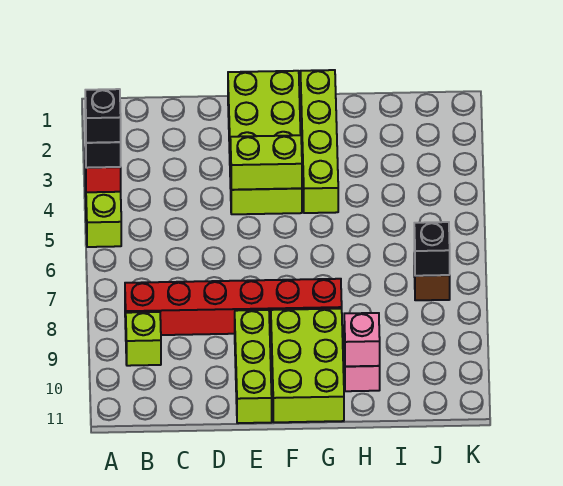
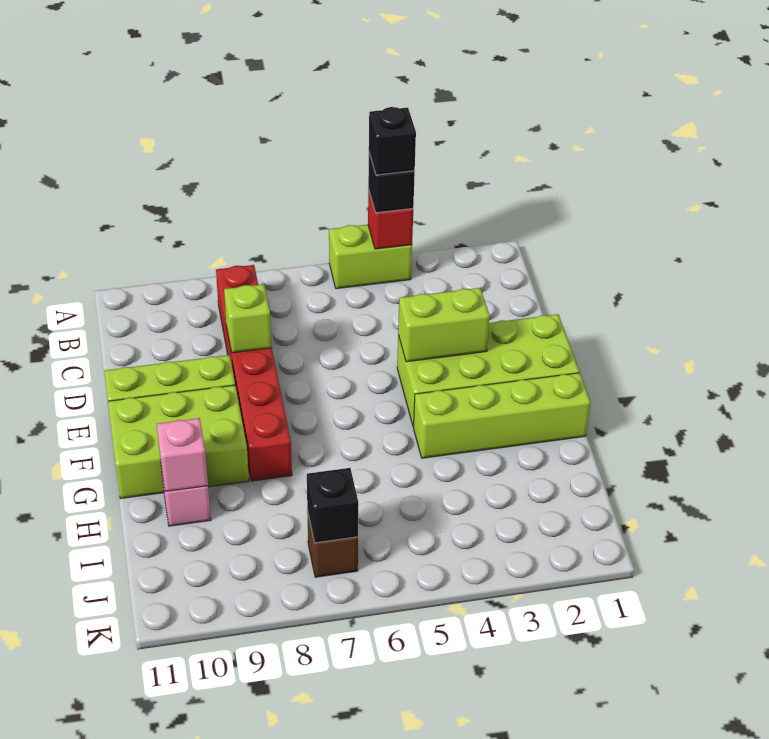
lime 1x1 brick [126,312,161,366] -> lime 1x1 brick moved to [224,284,272,353]
lime 1x2 brick [230,135,302,190] -> lime 1x2 brick turned to [398,288,490,362]

